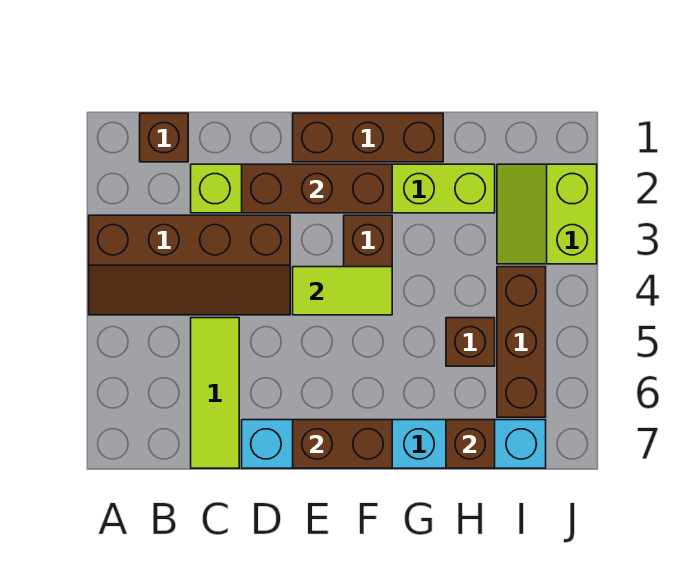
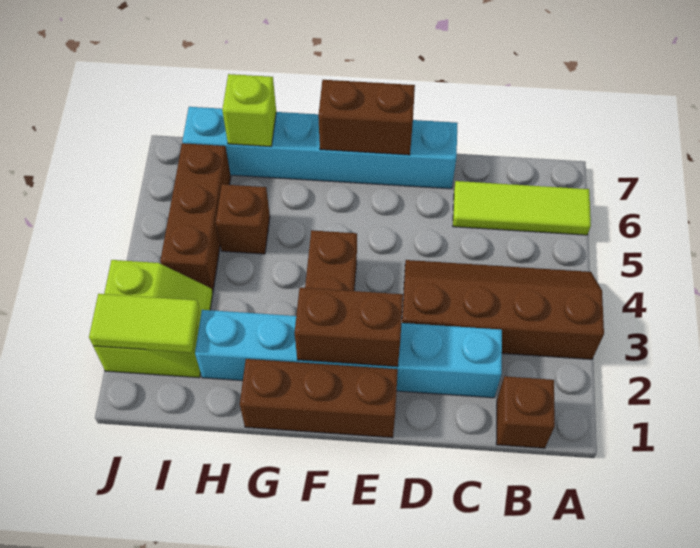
lime 1x6 brick [191,164,495,213] -> cyan 1x6 brick [195,310,502,398]
lime 1x3 tile [191,318,239,468] -> lime 1x3 tile turned to [453,181,591,235]
brown 1x3 brick [242,164,392,213] -> brown 1x2 brick [295,288,403,367]
lime 1x2 tile [293,267,392,315] -> lime 1x2 tile moved to [89,294,199,353]
brown 1x1 brick [446,420,495,468] -> lime 1x1 brick [222,74,276,147]

